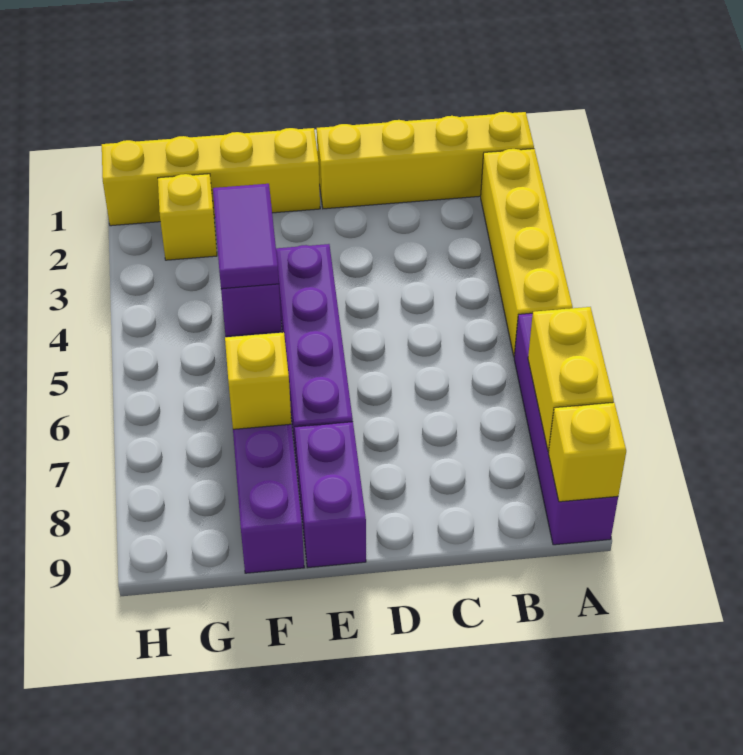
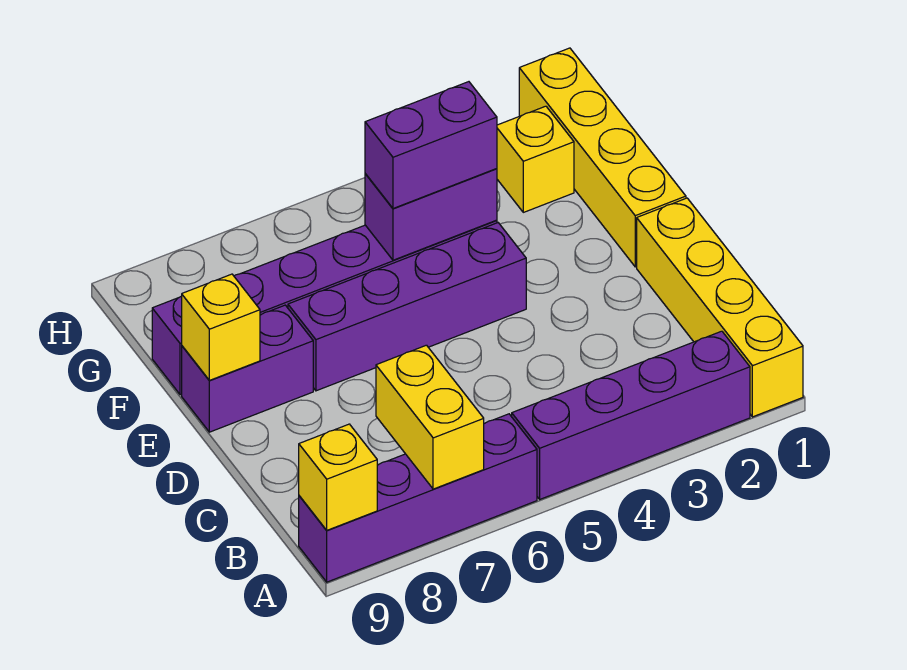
yellow 1x4 brick [481,149,573,356] -> purple 1x4 brick [512,331,750,499]
yellow 1x2 brick [528,307,614,451] -> yellow 1x2 brick turned to [376,345,484,489]
purple 1x2 tile [213,184,279,289] -> purple 1x2 brick [365,82,497,208]
yellow 1x1 brick [225,332,291,429] -> yellow 1x1 brick moved to [182,274,260,380]

